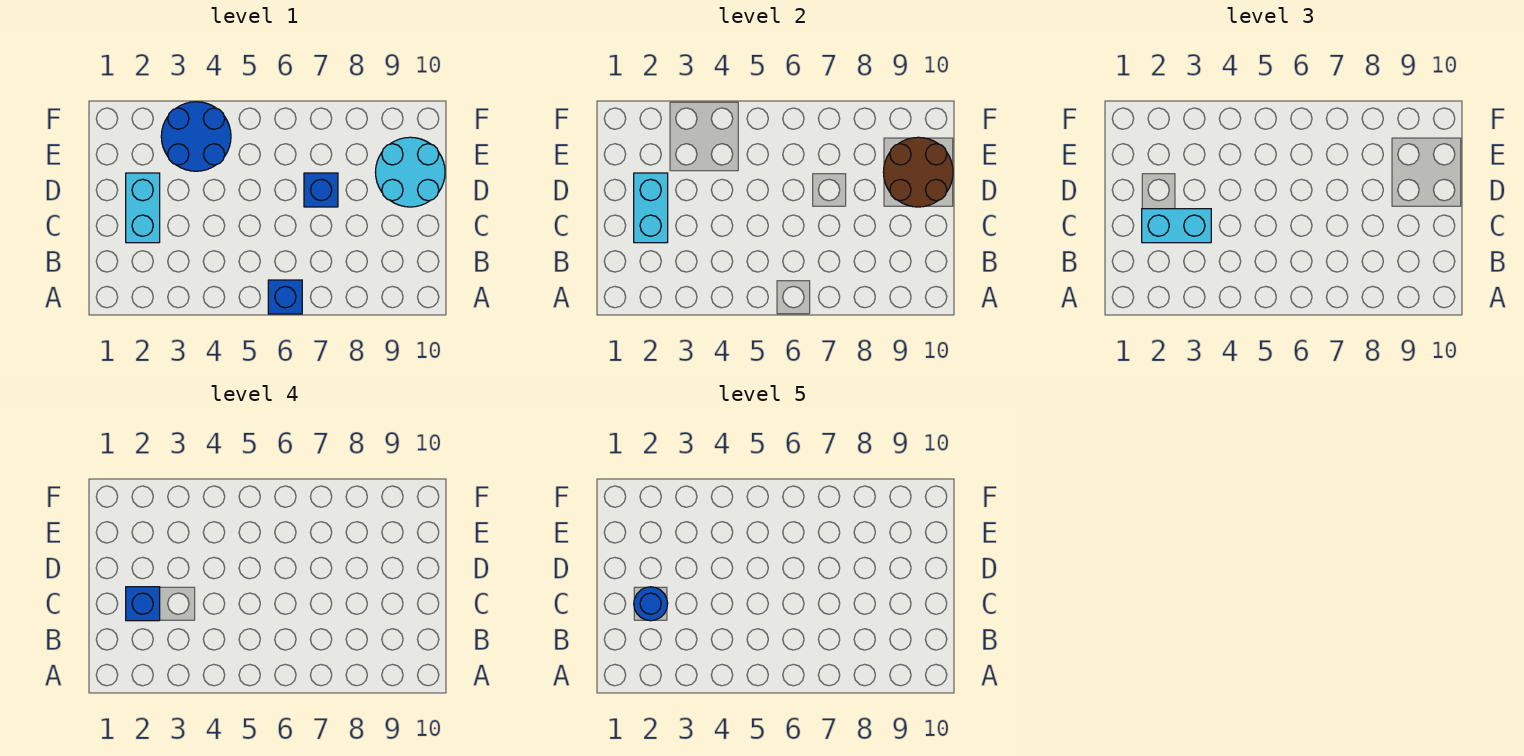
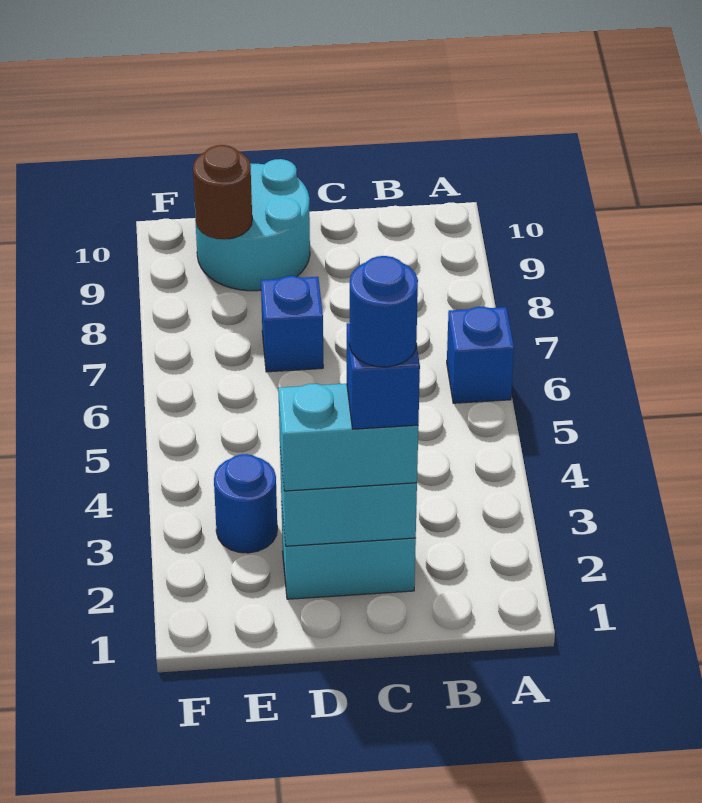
cyan 1x2 brick [1142,209,1211,243] -> cyan 1x2 brick turned to [278,384,418,491]
brown 2x2 round brick [883,137,953,207] -> brown 1x1 round brick [193,145,252,239]
blue 2x2 round brick [161,102,231,171] -> blue 1x1 round brick [214,454,277,553]

